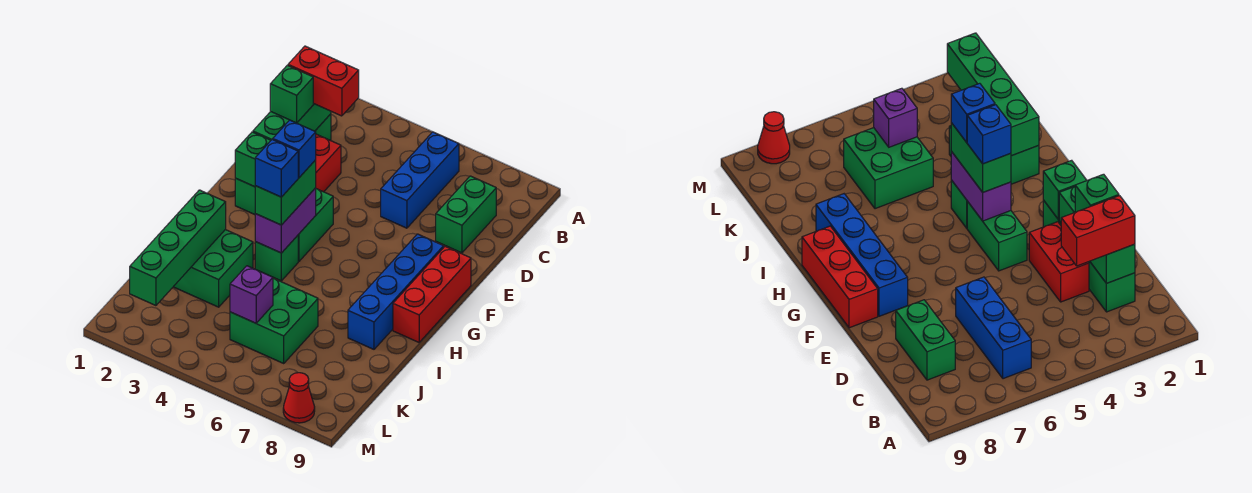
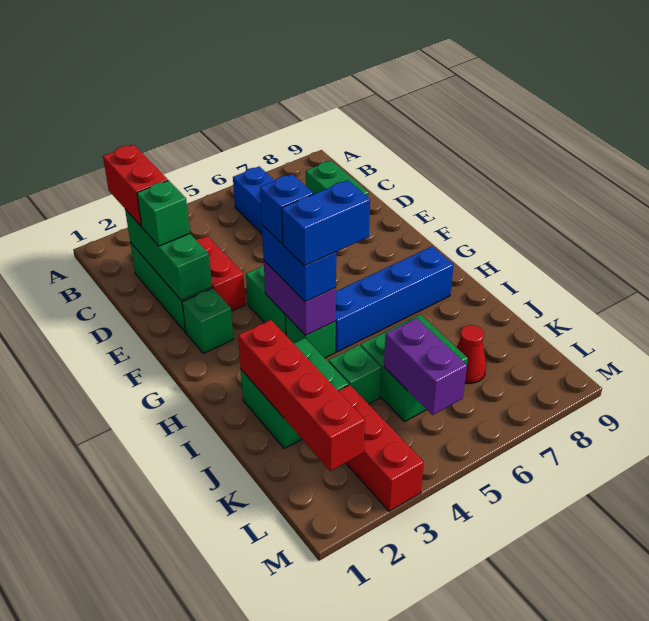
red 1x2 brick [288,46,359,116] -> red 1x2 brick turned to [103,145,168,227]
green 1x1 brick [235,132,271,187] -> green 1x1 brick moved to [329,345,381,404]
blue 1x4 brick [348,234,444,349] -> blue 1x4 brick turned to [335,247,454,352]
red 1x3 brick [393,247,471,342] -> red 1x3 brick moved to [339,385,424,511]
green 1x2 brick [255,160,316,225] -> blue 1x2 brick [262,225,336,302]
blue 1x1 brick [255,139,298,197] -> blue 1x2 brick [282,180,370,266]
green 1x4 brick [130,190,226,306] -> red 1x4 brick [238,320,365,471]
purple 1x1 brick [230,266,273,323] -> purple 1x2 brick [384,318,467,415]
red 1x1 cone [283,373,315,423] -> red 1x1 cone moved to [457,325,486,384]

